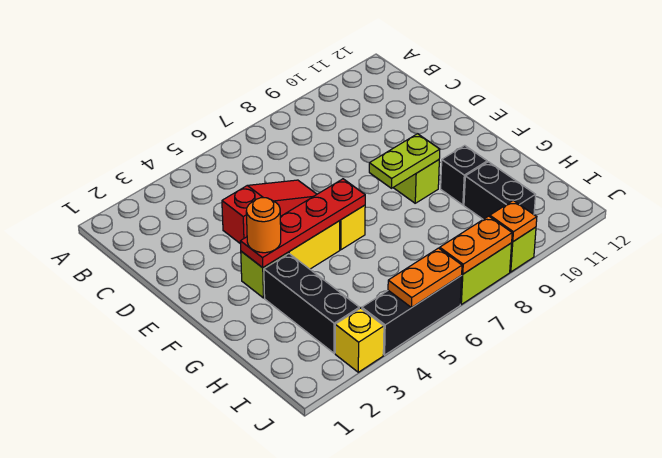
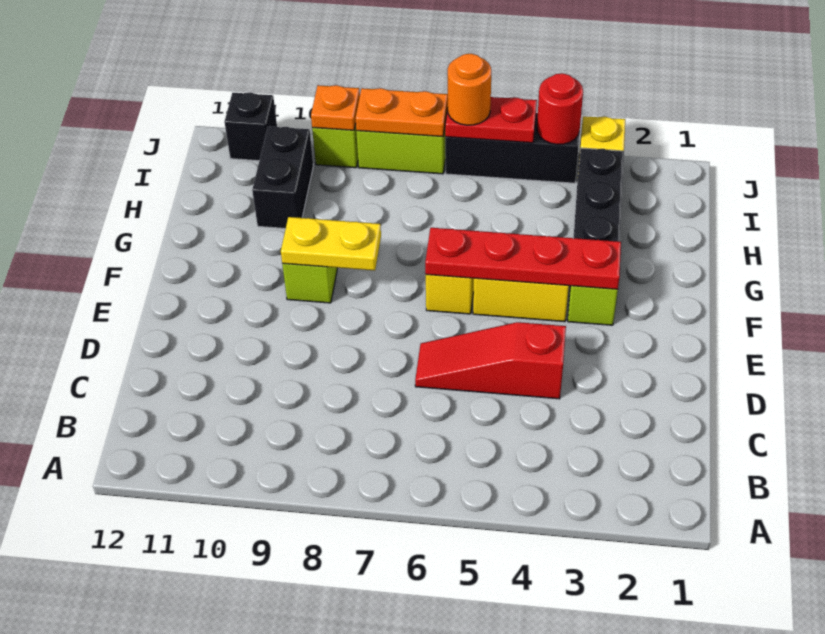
orange 1x1 round brick [246,198,281,253] -> orange 1x1 round brick moved to [447,54,491,125]
lime 1x2 plate [369,134,440,188] -> yellow 1x2 plate [281,217,381,271]
black 1x1 brick [441,145,487,205] -> black 1x1 brick moved to [225,92,277,161]
none -> red 1x1 round brick [537,73,583,144]
orange 1x2 plate [388,248,462,308] -> red 1x2 plate [445,97,537,143]

